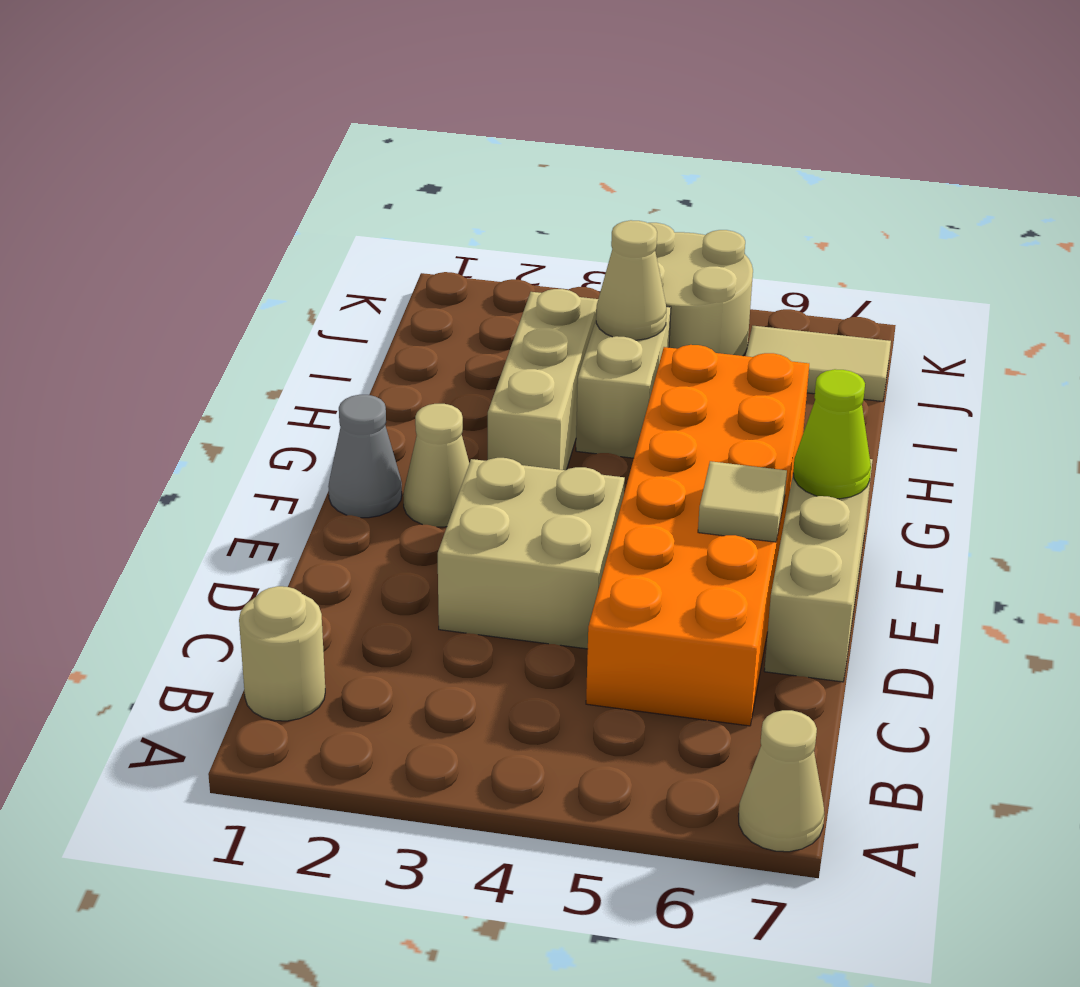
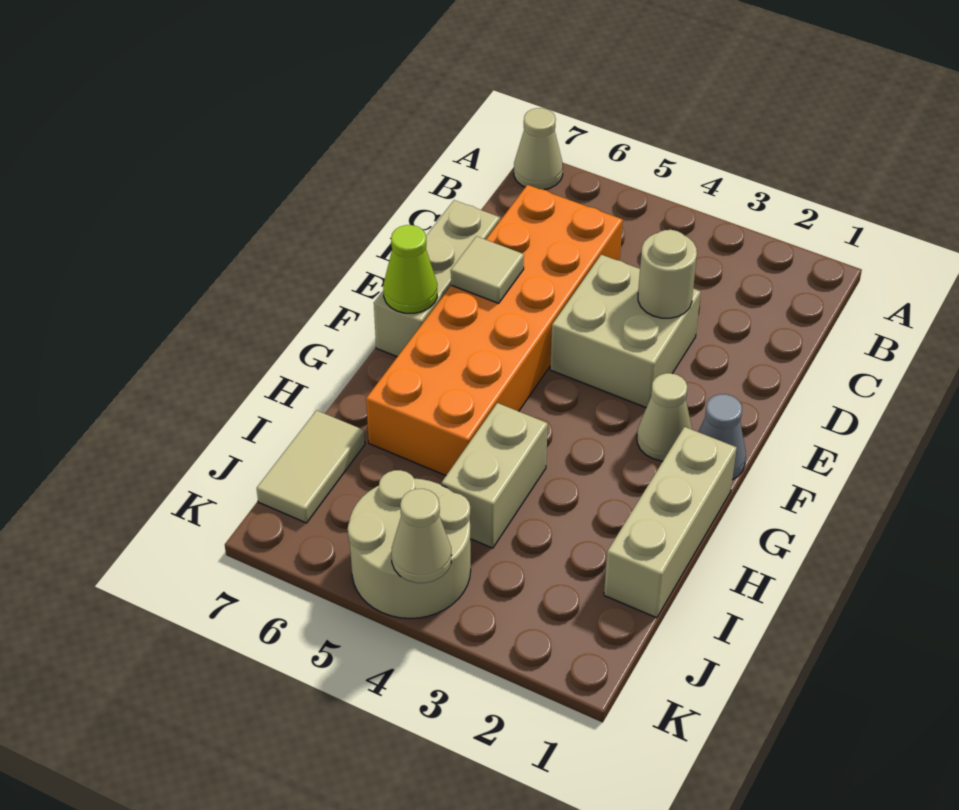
tan 1x1 round brick [239,586,325,721] -> tan 1x1 round brick moved to [638,230,697,318]
tan 1x3 brick [488,289,598,470] -> tan 1x3 brick moved to [604,427,737,618]
tan 1x1 cone [596,220,666,340] -> tan 1x1 cone moved to [391,489,452,583]
tan 1x2 tile [746,326,891,402] -> tan 1x2 tile turned to [257,410,365,523]

